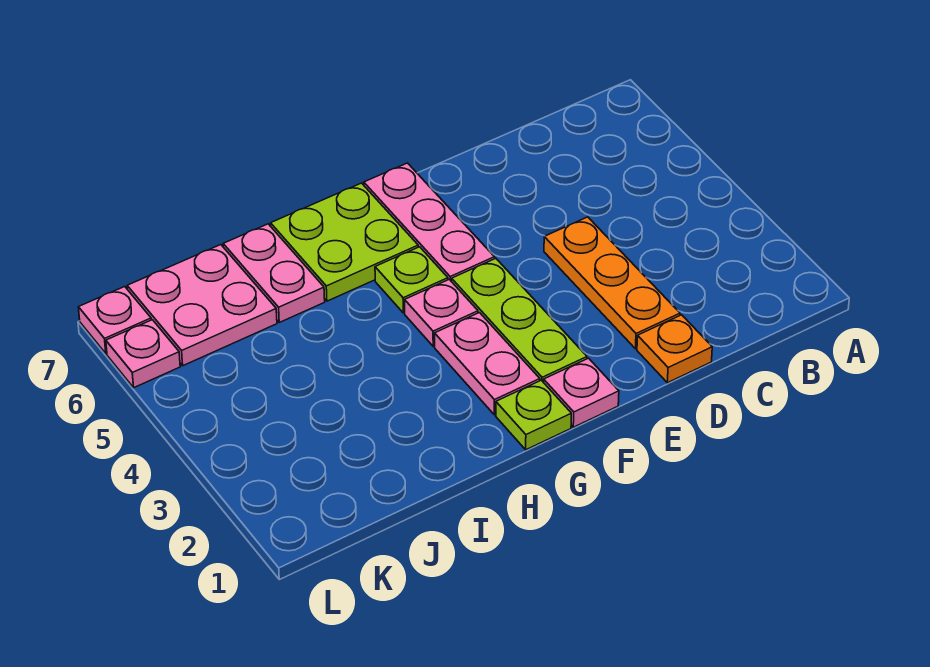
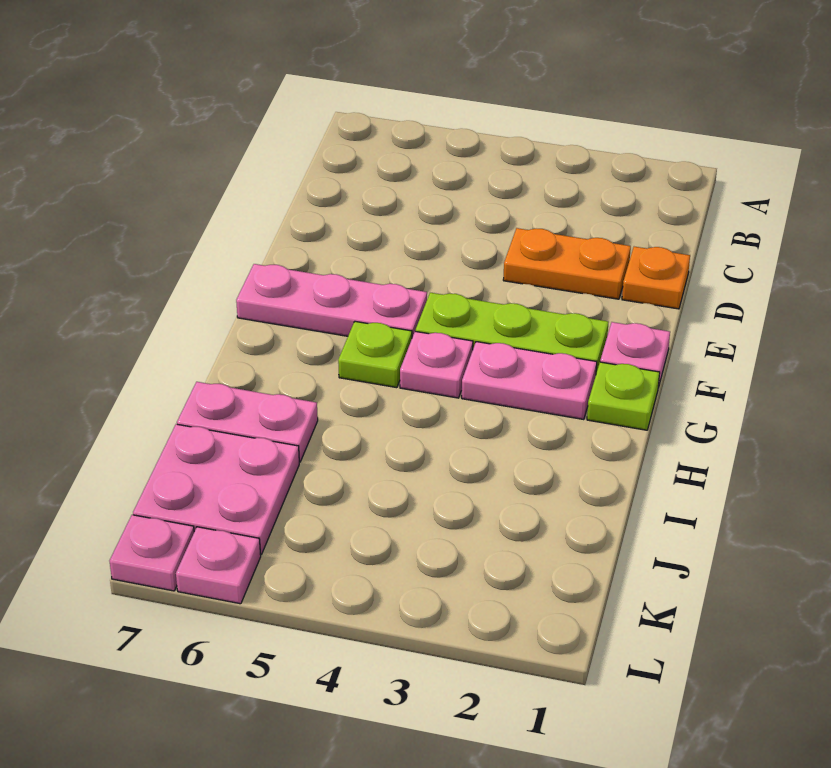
orange 1x3 plate [544,217,680,349] -> orange 1x2 plate [503,228,631,299]
lime 2x2 plate [271,183,418,301] -> none

